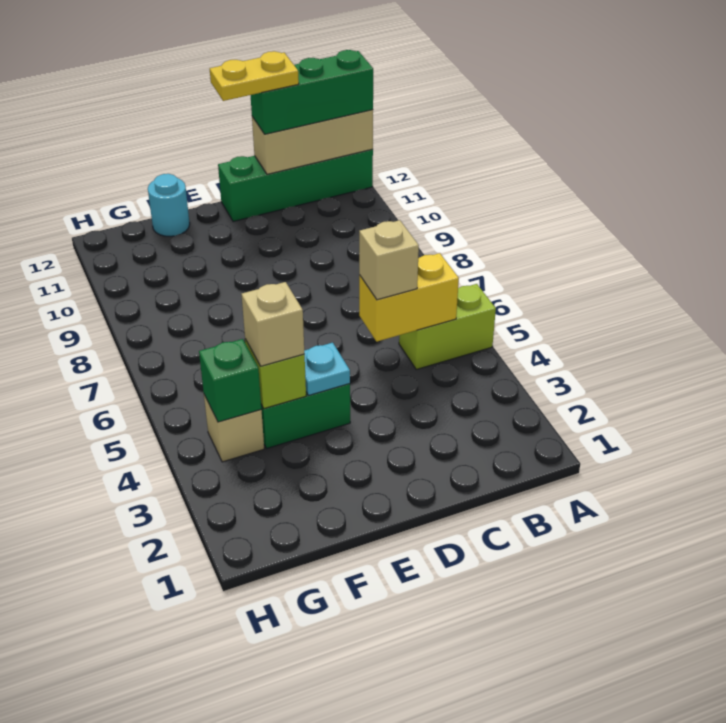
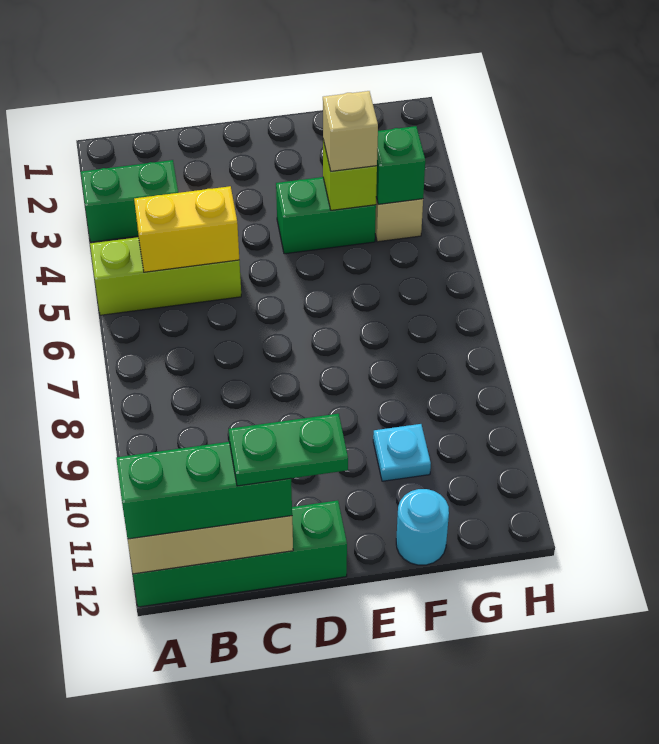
none -> green 1x2 brick [81,160,178,242]
lime 1x2 brick [399,284,496,369] -> lime 1x3 brick [90,237,241,315]
tan 1x1 brick [359,220,419,300] -> none
yellow 1x2 plate [210,51,299,101] -> green 1x2 plate [229,414,348,486]
cyan 1x1 plate [304,343,350,396] -> cyan 1x1 plate moved to [373,424,431,481]

